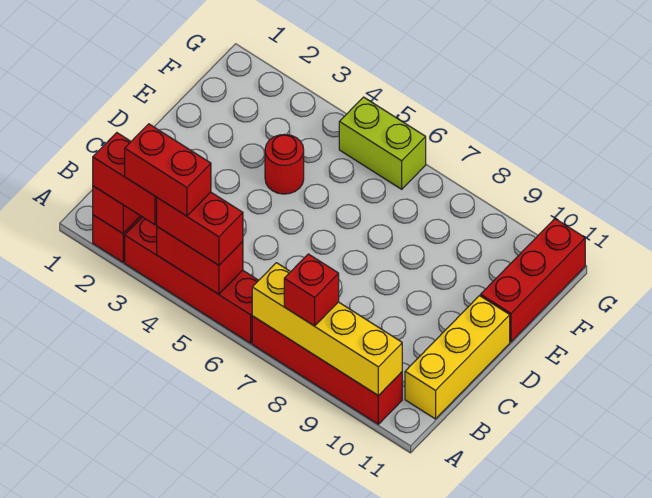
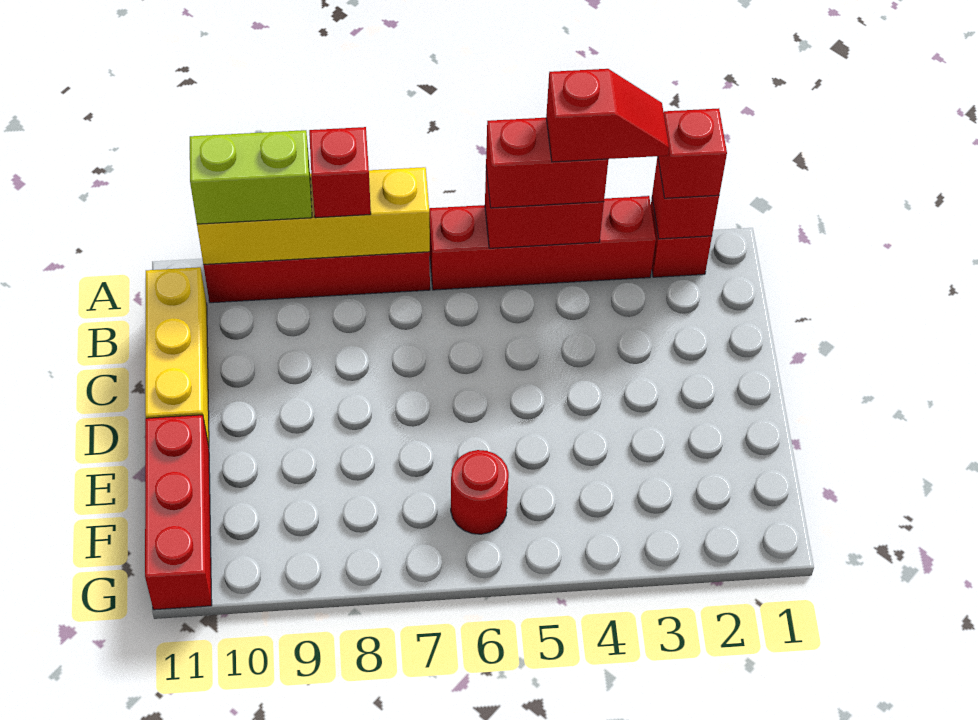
red 1x2 brick [93,133,157,225] -> red 1x1 brick [658,108,727,198]
red 1x2 brick [125,124,211,216] -> red 1x2 slope [546,69,669,162]
red 1x1 round brick [265,134,304,194] -> red 1x1 round brick moved to [451,450,509,534]
lime 1x2 brick [339,97,426,189] -> lime 1x2 brick moved to [190,130,312,224]

